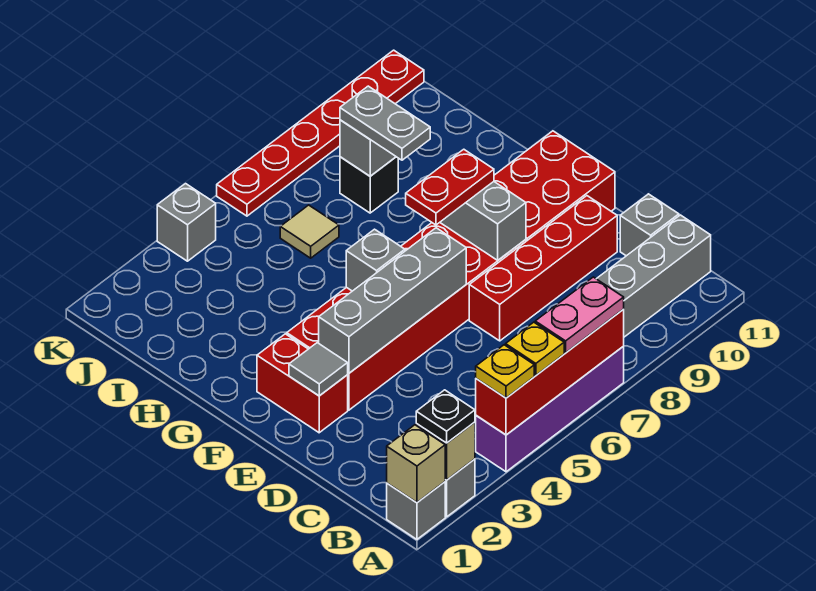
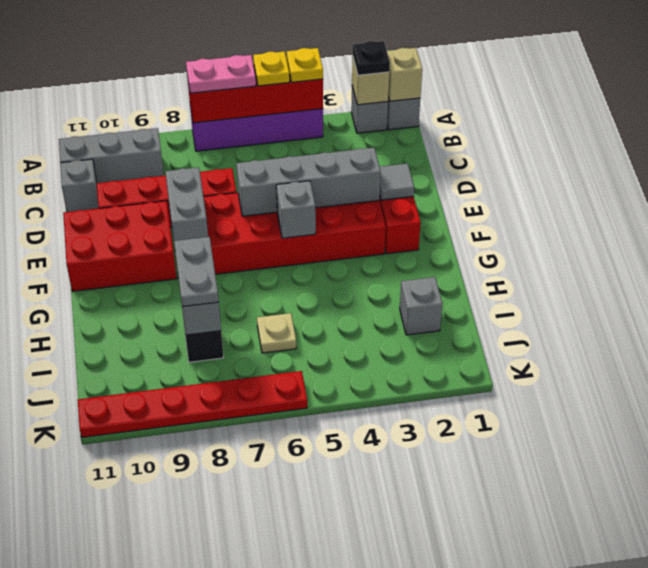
red 1x2 plate [406,149,494,225] -> none
tan 1x1 tile [280,205,339,258] -> tan 1x1 plate [257,313,296,353]
grey 1x1 brick [157,184,216,261] -> grey 1x1 brick moved to [400,277,442,335]

